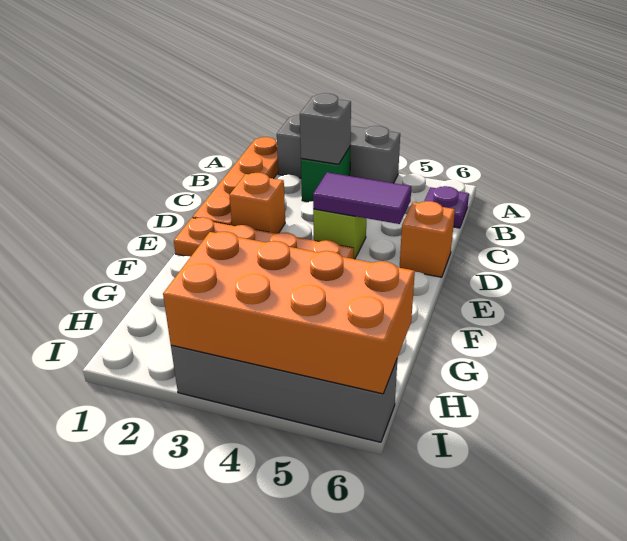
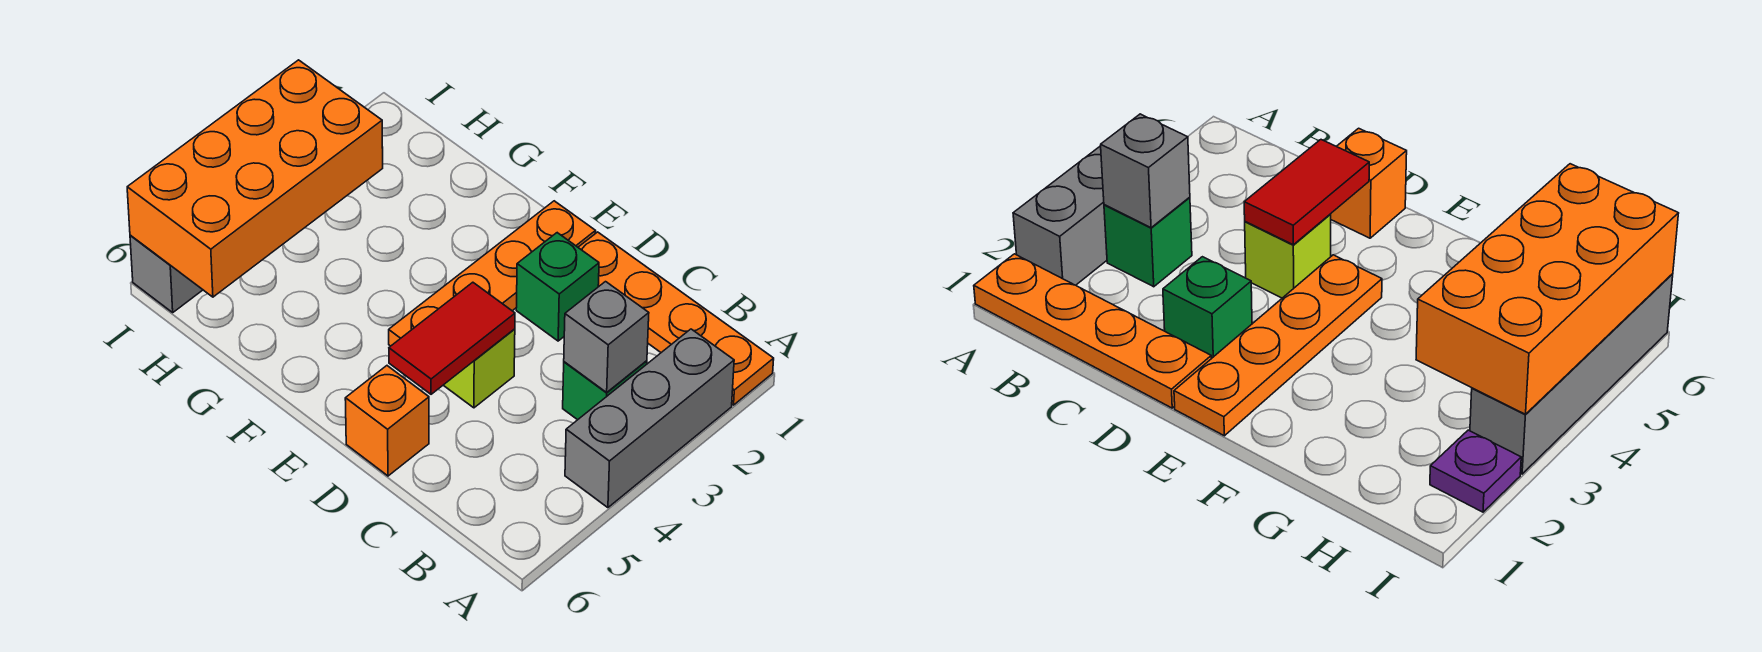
purple 1x1 plate [424,186,469,228] -> purple 1x1 plate moved to [1430,430,1521,512]
orange 1x1 brick [230,173,285,234] -> green 1x1 brick [516,233,599,341]
purple 1x2 tile [313,172,411,224] -> red 1x2 tile [389,282,515,394]

